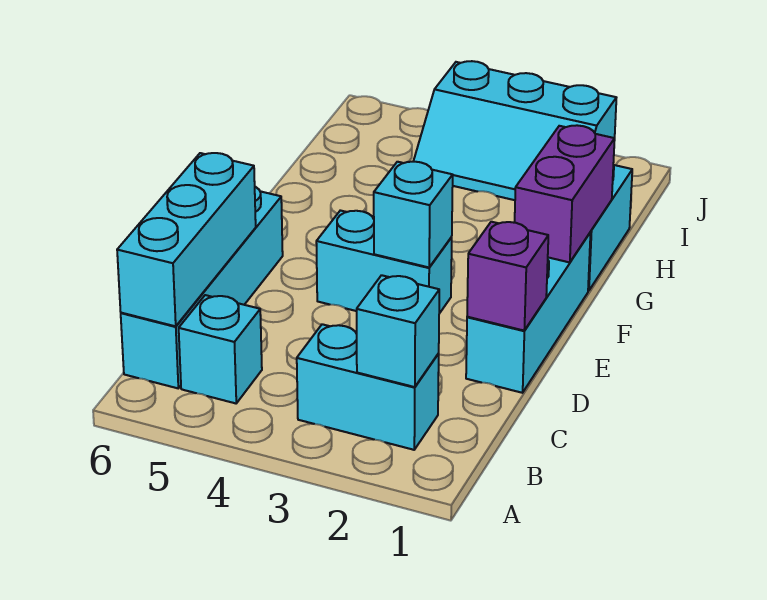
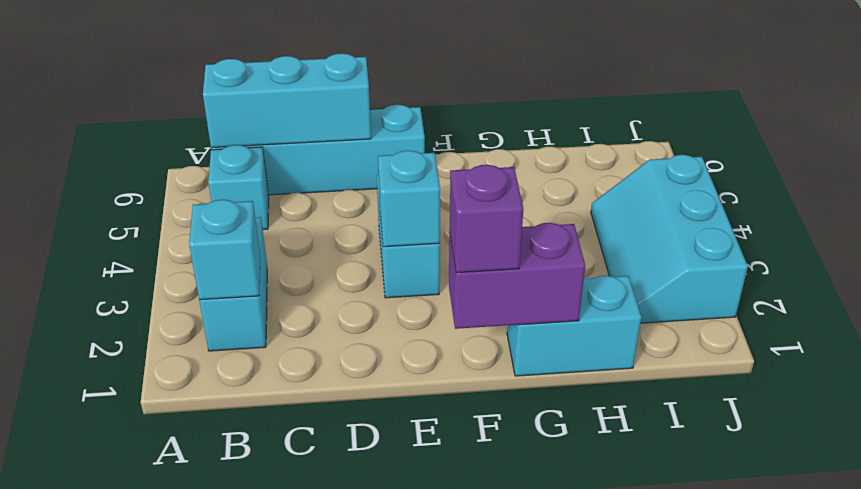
cyan 1x3 brick [466,232,591,393] -> none
purple 1x1 brick [467,222,548,330] -> purple 1x1 brick moved to [450,165,523,273]

